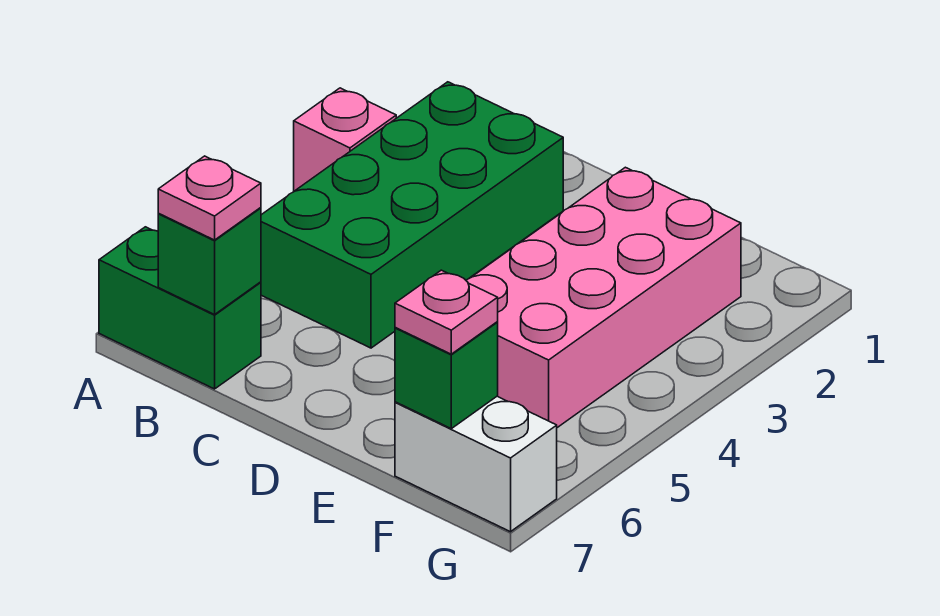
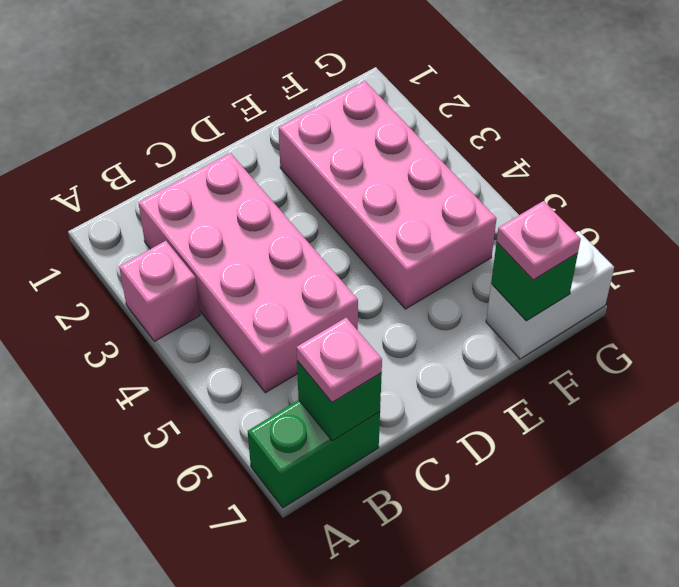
green 2x4 brick [261,82,563,348] -> pink 2x4 brick [138,153,358,393]

